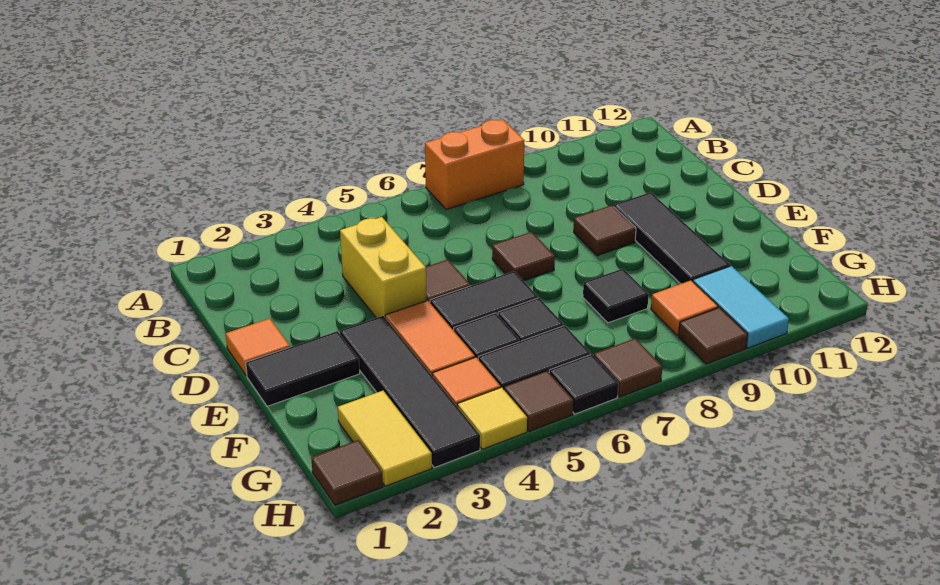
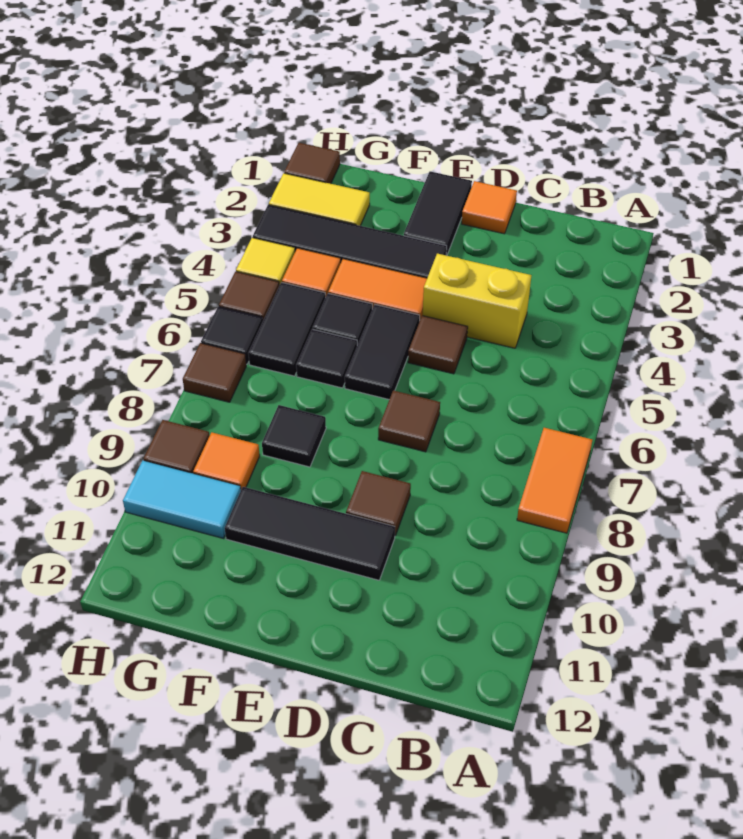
orange 1x2 brick [425,120,525,210] -> orange 1x2 tile [517,428,592,533]

